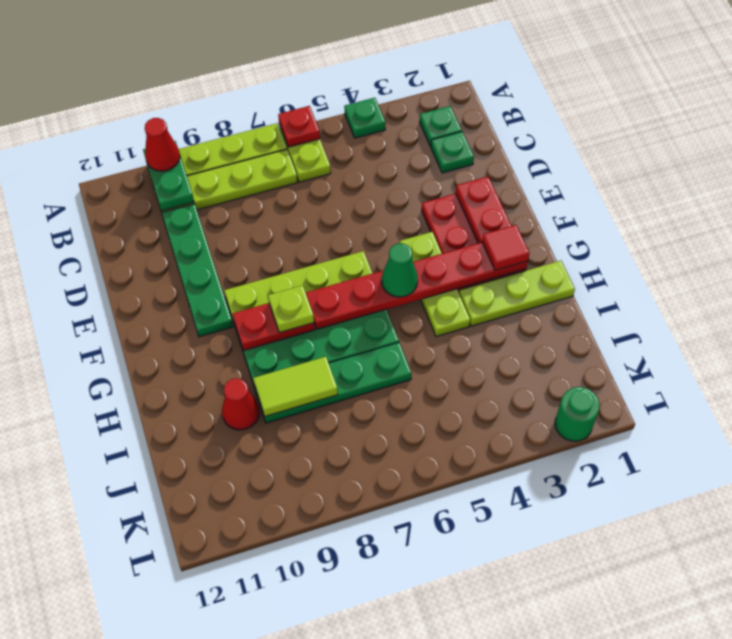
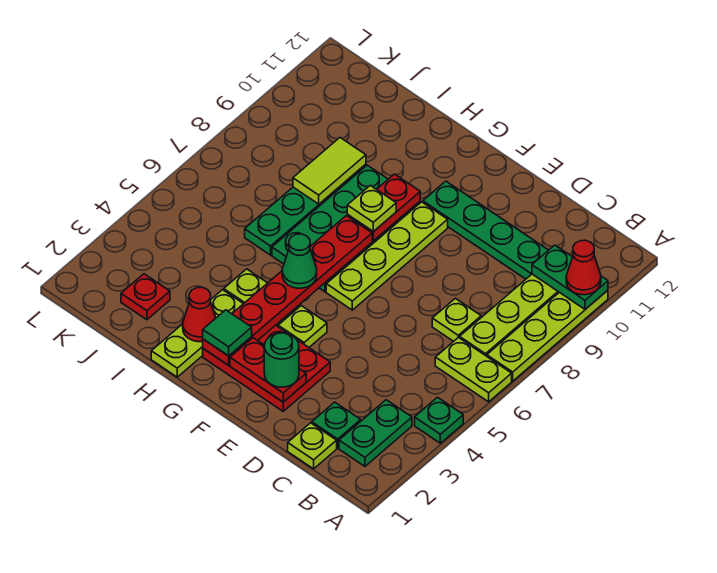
red 1x1 plate [278,106,320,147] -> red 1x1 plate moved to [121,274,170,320]
green 1x1 plate [420,106,462,147] -> green 1x2 plate [339,400,412,466]
none -> lime 1x1 plate [288,423,337,469]
none -> lime 1x1 plate [432,298,481,341]
red 1x1 tile [482,225,529,270] -> green 1x1 tile [203,310,252,356]
red 1x1 cone [222,378,259,430] -> red 1x1 cone moved to [183,287,216,342]
green 1x1 round brick [555,387,600,441] -> green 1x1 round brick moved to [264,333,299,387]

